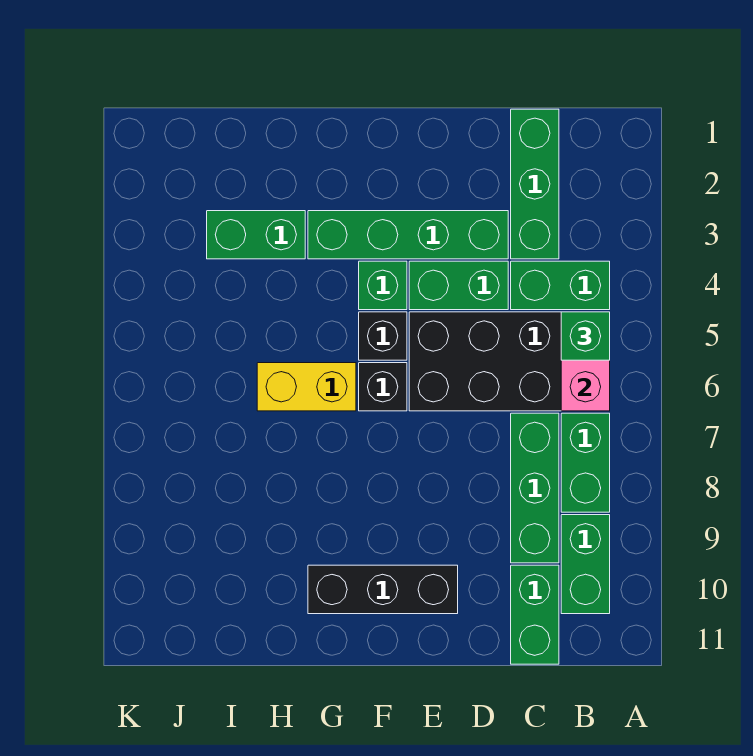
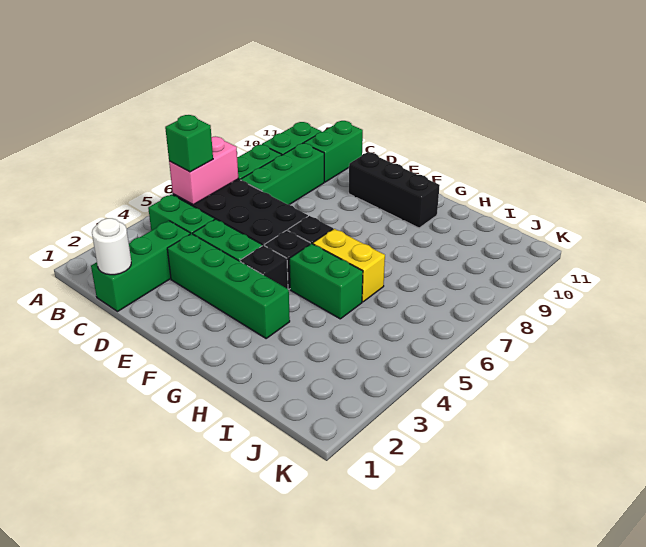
none -> white 1x1 round brick [92,218,131,275]
green 1x1 brick [359,261,407,310] -> black 1x1 brick [240,245,288,289]
green 1x2 brick [207,211,305,259] -> green 1x2 brick moved to [289,244,363,319]

